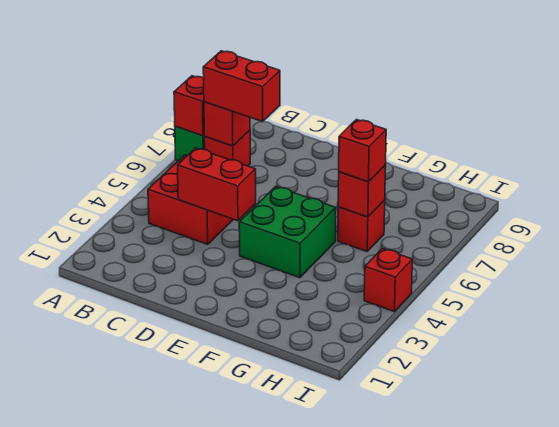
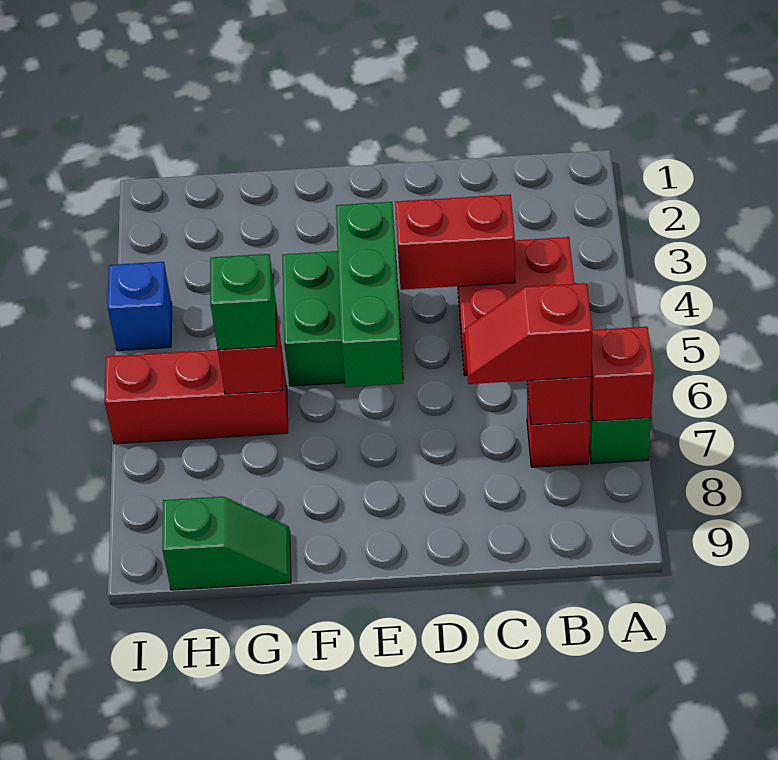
red 1x2 brick [203,51,280,122] -> red 1x2 slope [465,283,592,384]
none -> green 1x3 brick [336,202,403,387]
red 1x1 brick [338,200,385,251] -> red 1x3 brick [104,347,288,444]
red 1x1 brick [339,120,386,182] -> green 1x1 brick [210,254,276,350]
none -> green 1x2 slope [162,497,291,590]
red 1x1 brick [364,249,412,312] -> blue 1x1 brick [108,262,172,351]

